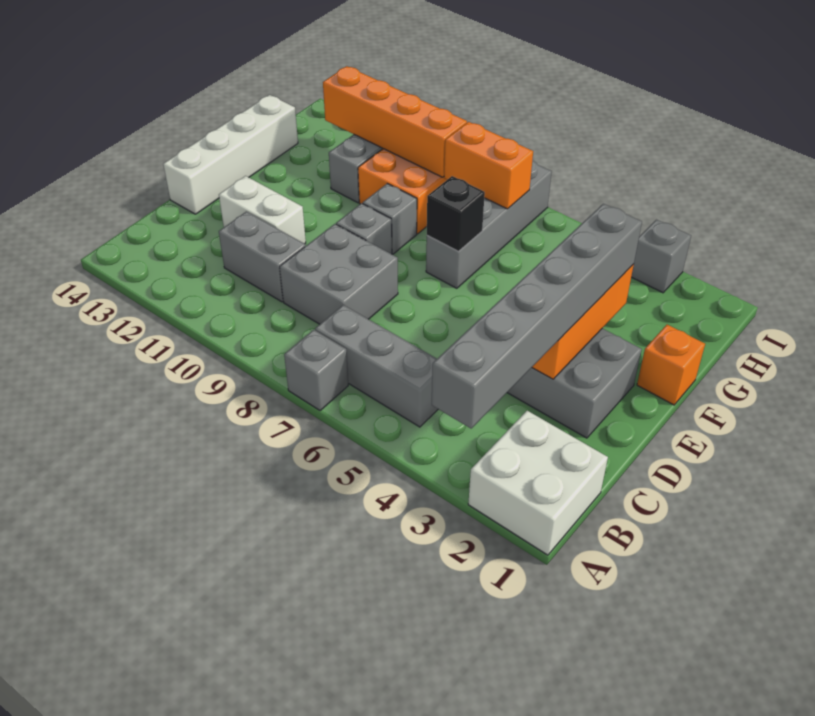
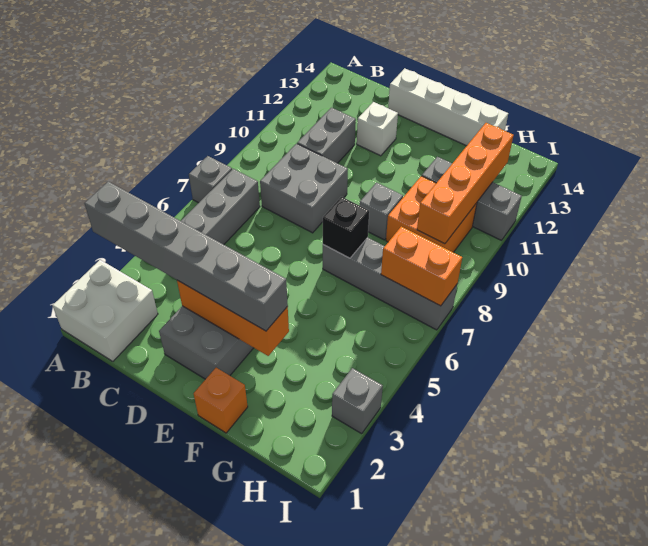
white 1x2 brick [219,176,306,244] -> white 1x1 brick [357,102,398,156]
grey 1x1 brick [336,203,392,254] -> none
orange 1x2 brick [444,122,533,209] -> orange 1x2 brick turned to [381,227,462,306]

